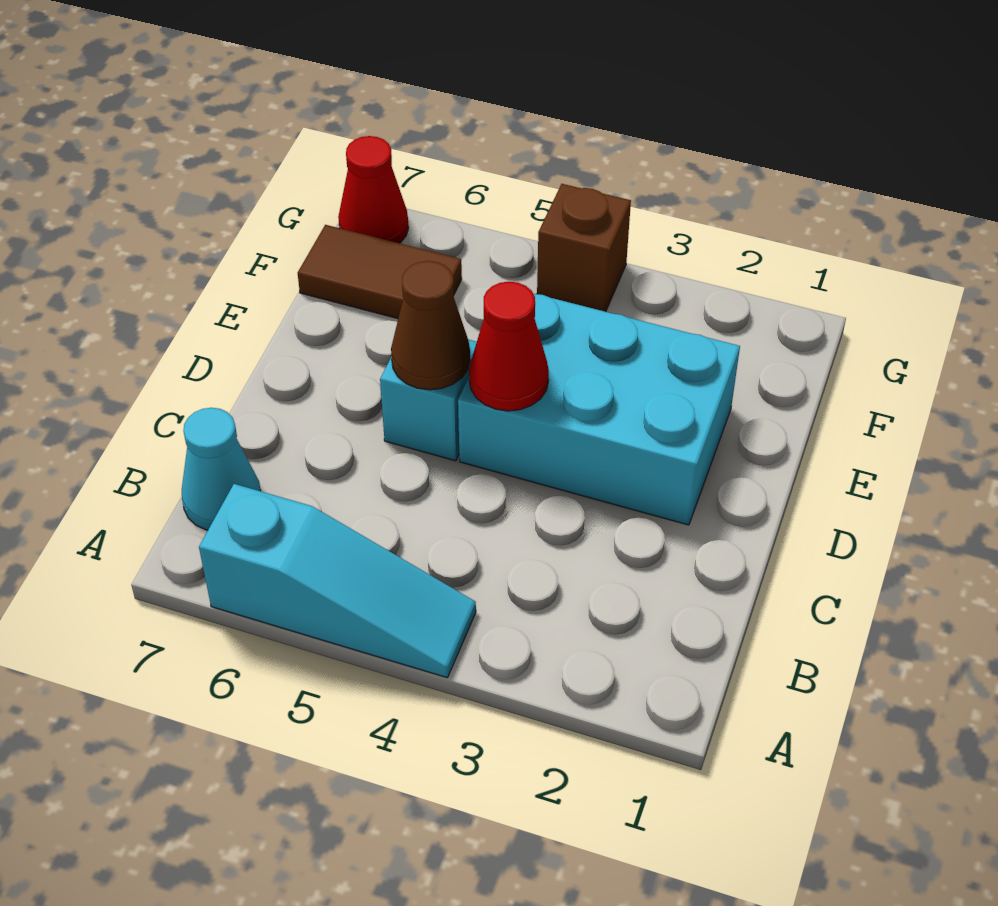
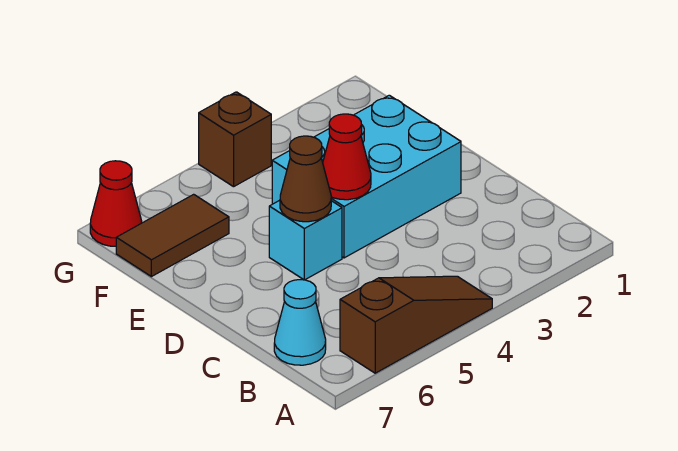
cyan 1x3 slope [199,484,476,678] -> brown 1x3 slope [340,276,492,373]

